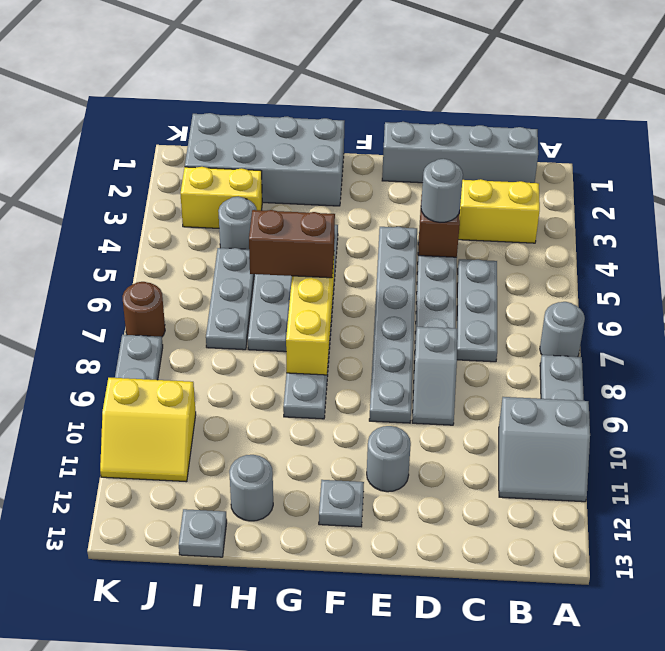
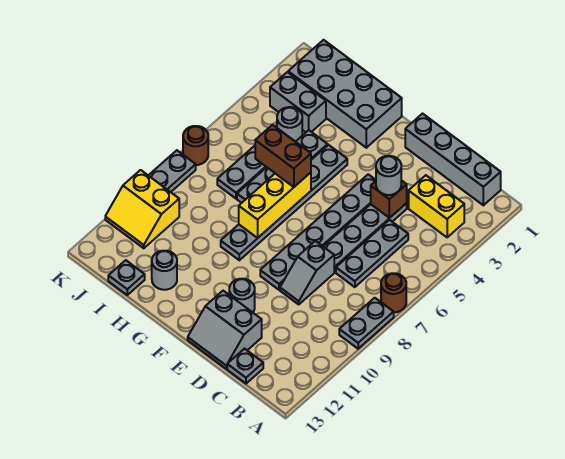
grey 1x1 round brick [540,302,585,357] -> brown 1x1 round brick [381,273,406,312]
grey 2x2 slope [499,397,590,502] -> grey 2x2 slope moved to [188,291,262,369]
grey 1x1 plate [319,480,364,527] -> grey 1x1 plate moved to [227,349,263,384]
yellow 1x2 brick [180,167,262,228] -> grey 1x2 brick [270,72,326,132]

